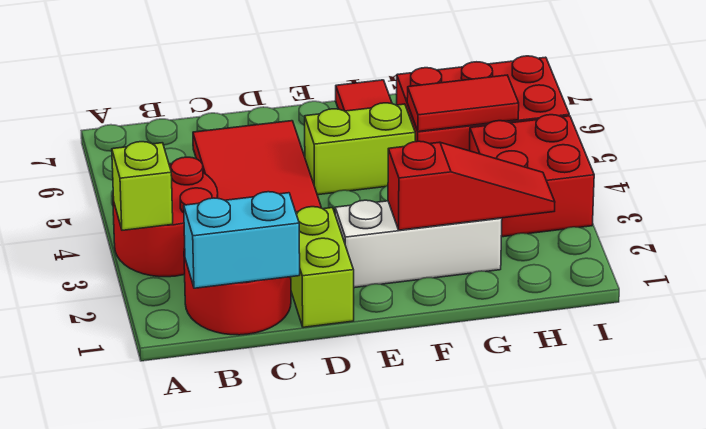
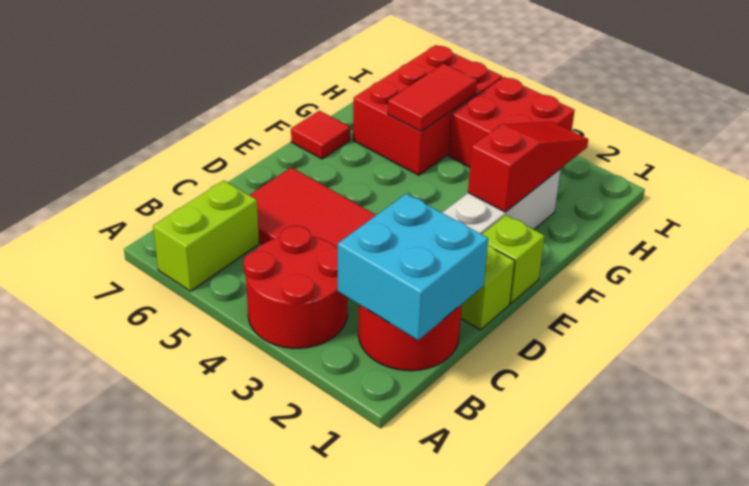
lime 1x1 brick [112,142,173,230] -> lime 1x1 brick moved to [482,215,545,304]
cyan 1x2 brick [184,192,300,288] -> cyan 2x2 brick [338,194,488,340]
lime 1x2 brick [305,103,415,195] -> lime 1x2 brick moved to [153,181,259,291]

